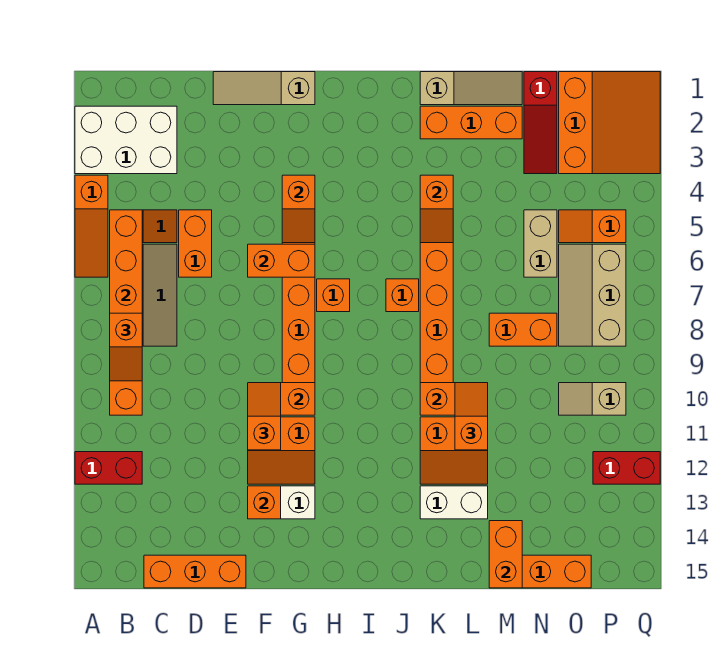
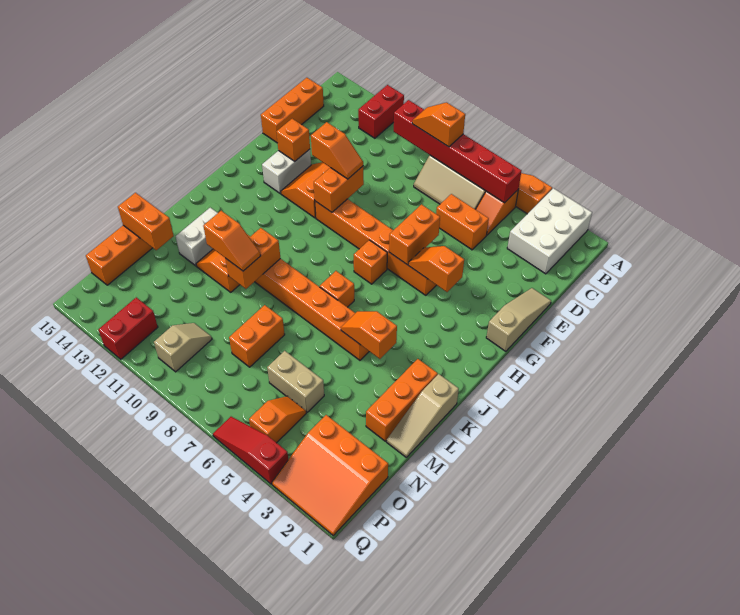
orange 1x6 brick [110,210,142,415] -> red 1x6 brick [394,100,522,203]
red 1x3 slope [524,72,557,174] -> red 1x3 slope moved to [213,417,288,484]
tan 2x3 slope [559,244,626,346] -> none

